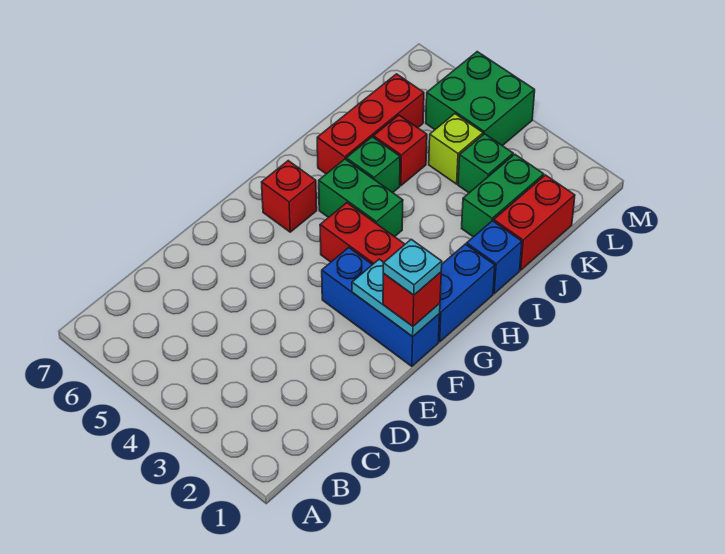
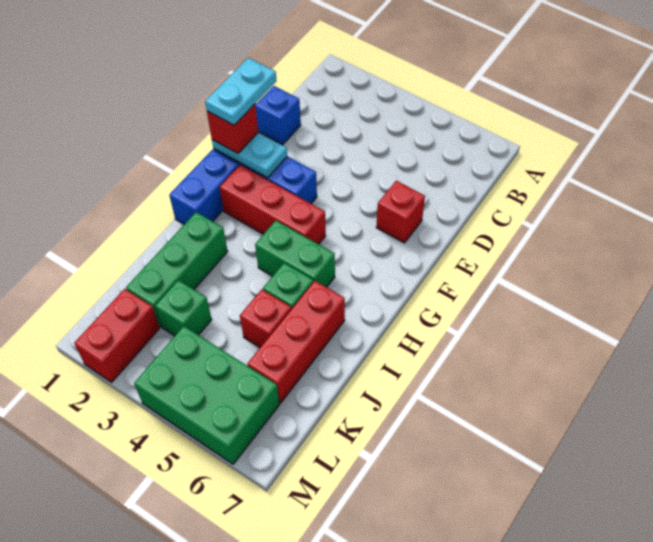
cyan 1x1 plate [383,239,442,295] -> cyan 1x2 plate [205,58,276,125]
red 1x1 brick [262,161,317,232] -> red 1x1 brick moved to [376,181,425,243]
blue 1x1 brick [467,221,522,294] -> blue 1x1 brick moved to [255,86,301,145]
red 1x2 brick [494,175,575,270] -> red 1x2 brick moved to [74,289,160,382]
green 1x2 brick [462,154,544,237] -> green 1x3 brick [126,212,228,327]
lime 1x1 brick [429,114,483,184] -> none
green 2x2 brick [426,52,535,146] -> green 2x3 brick [134,326,280,464]

